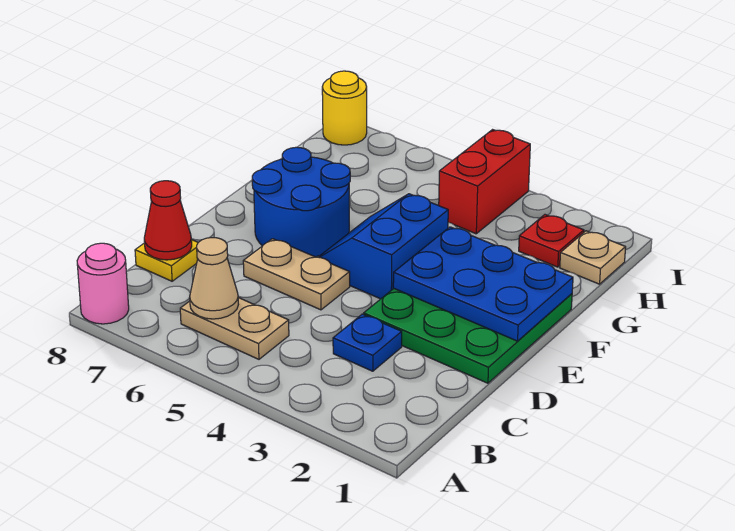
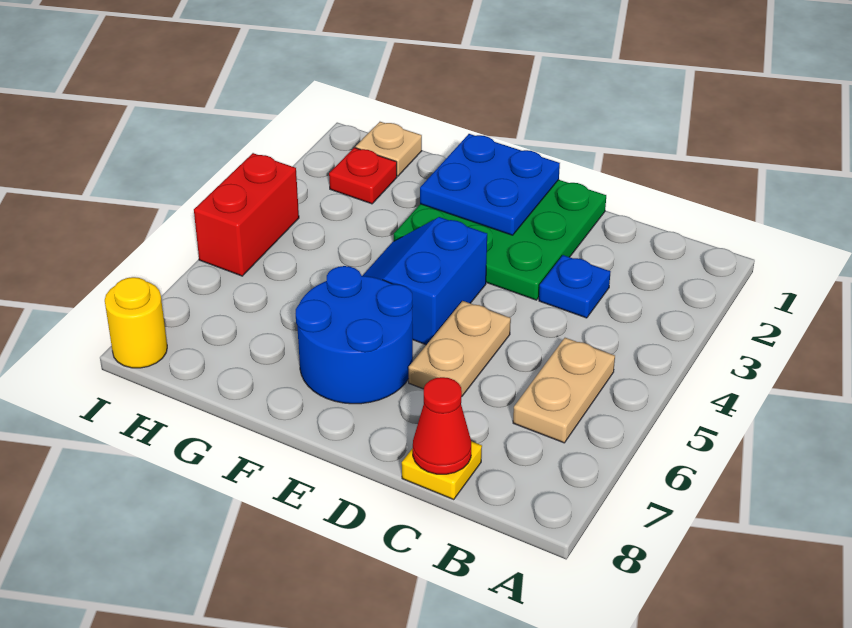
pink 1x1 round brick [77,243,129,324] -> none
tan 1x1 cone [190,238,238,319] -> none
blue 2x3 plate [393,227,573,341] -> blue 2x2 plate [420,134,560,235]
blue 2x2 slope [319,194,448,299] -> blue 2x2 slope turned to [363,217,487,345]
red 1x2 brick [439,130,530,234] -> red 1x2 brick turned to [194,153,299,276]

